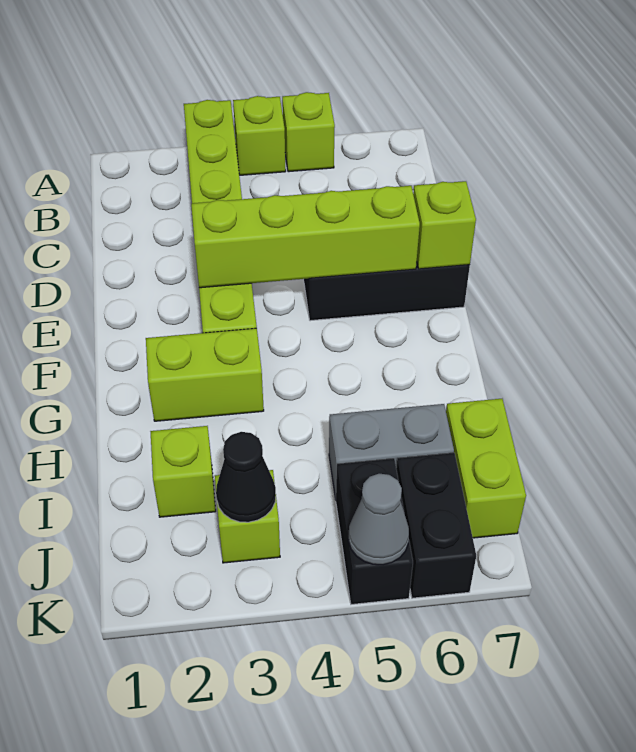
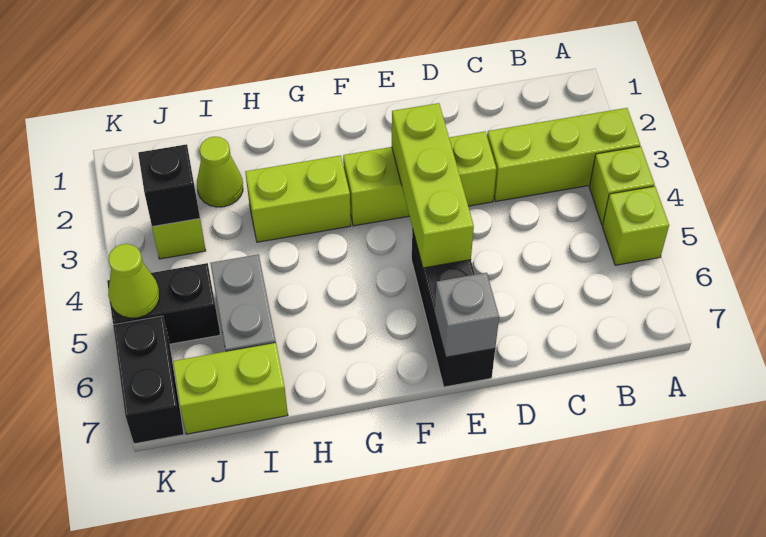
lime 1x4 brick [191,186,420,288] -> lime 1x3 brick [392,103,474,268]
lime 1x1 brick [413,181,476,269] -> grey 1x1 brick [435,273,499,357]
lime 1x2 brick [146,328,264,421] -> lime 1x2 brick turned to [245,155,351,242]
lime 1x1 brick [150,426,216,517] -> lime 1x1 cone [197,137,243,207]
black 1x1 cone [216,432,276,522] -> black 1x1 brick [138,144,200,227]
black 1x2 brick [396,453,476,598] -> black 1x2 brick turned to [113,316,184,444]
grey 1x1 cone [348,474,409,565] -> lime 1x1 cone [108,244,160,318]

